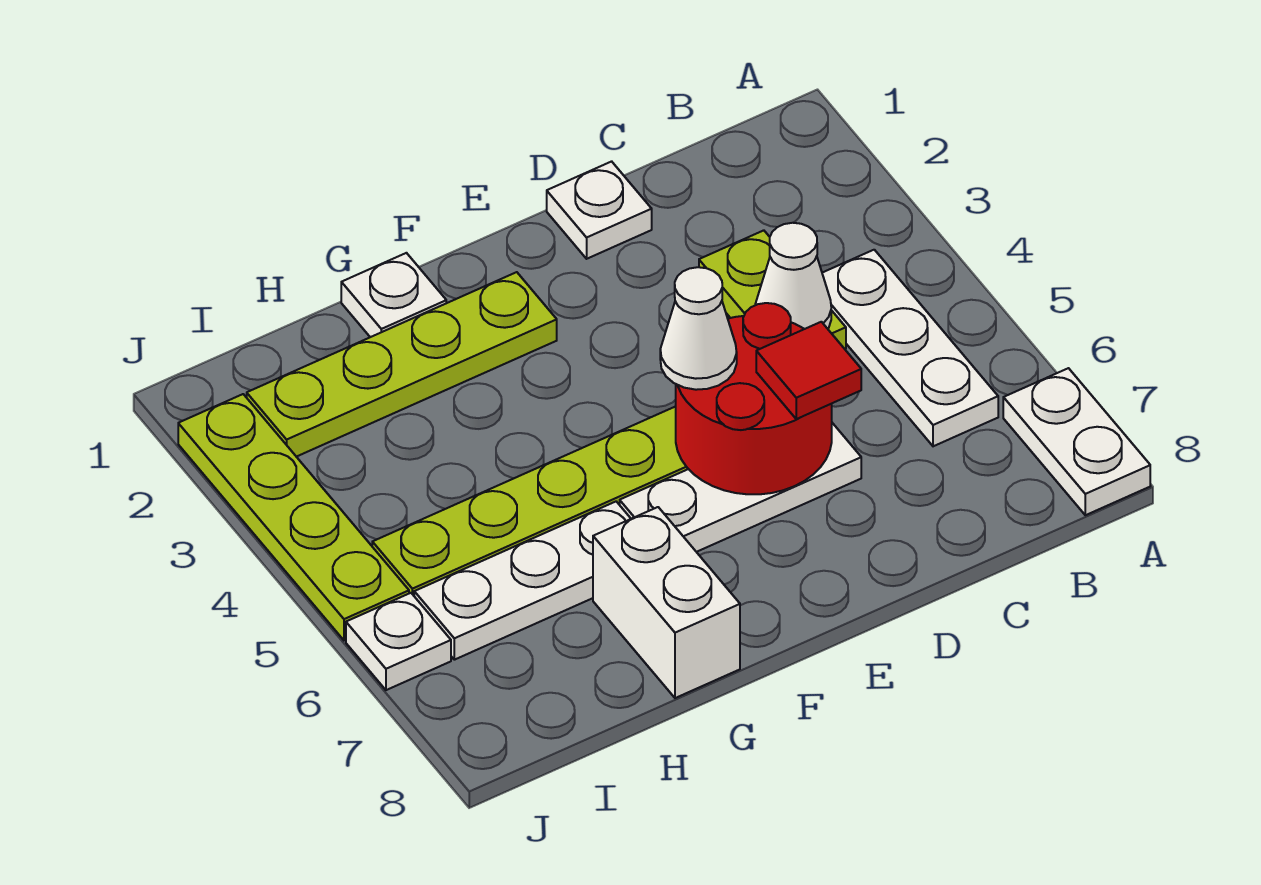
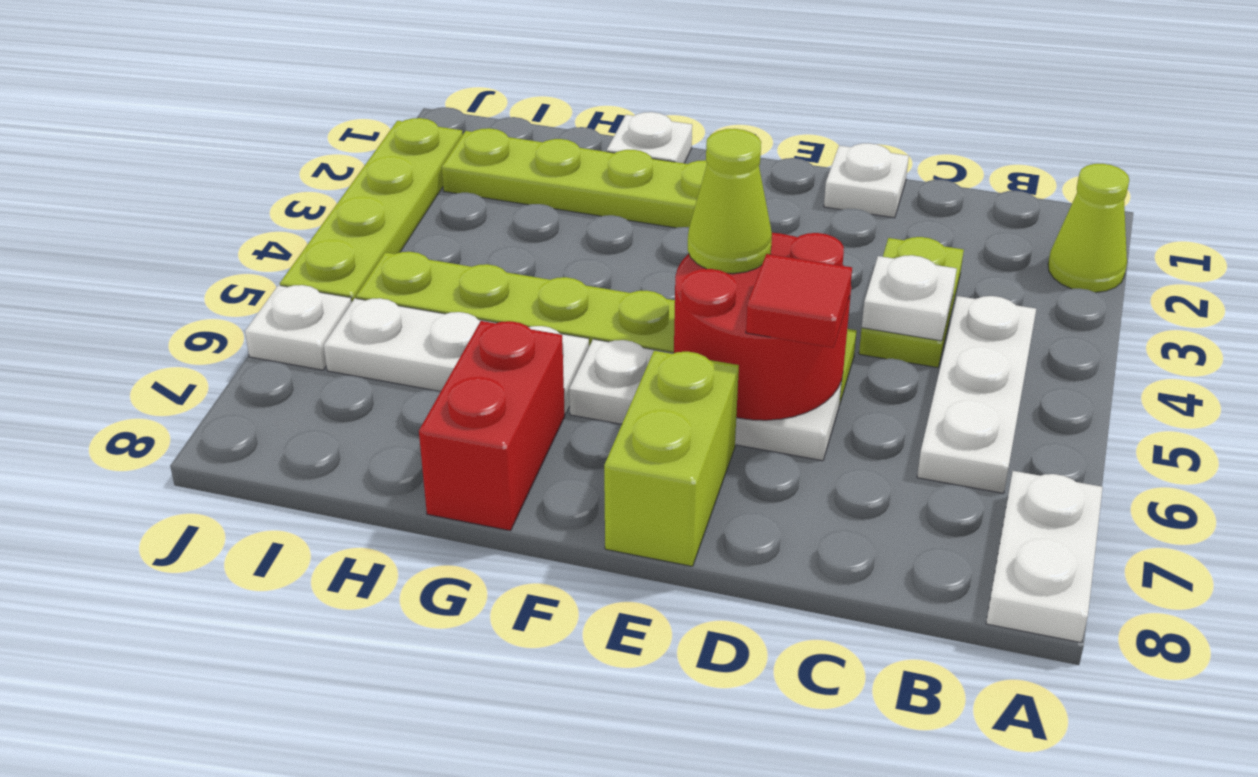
none -> lime 1x1 cone [1048,164,1129,292]
white 1x1 cone [755,223,831,329] -> white 1x1 plate [862,255,957,341]
white 1x1 cone [660,267,737,390] -> lime 1x1 cone [688,129,772,273]
none -> lime 1x2 brick [604,351,739,566]
white 1x2 brick [593,507,740,698] -> red 1x2 brick [419,321,565,531]

